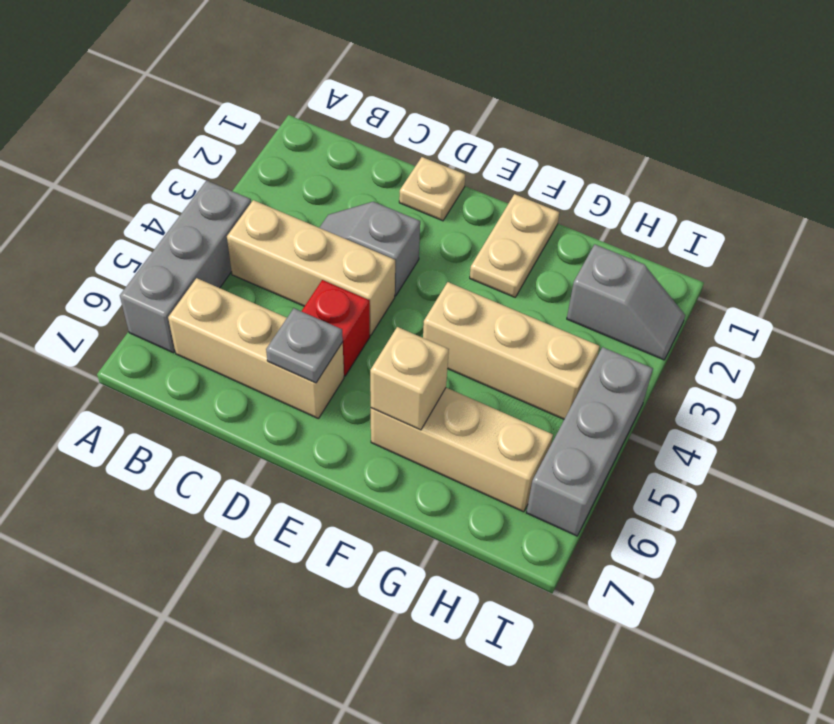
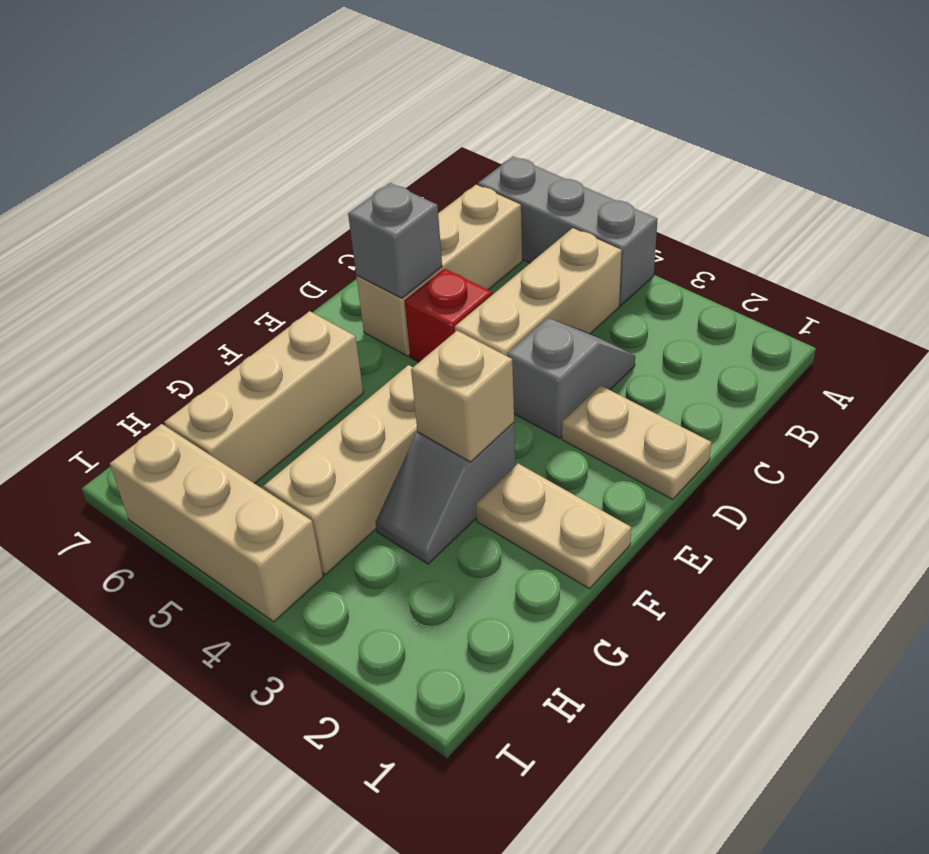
tan 1x1 plate [399,157,465,221] -> tan 1x2 plate [562,385,711,499]
grey 1x1 plate [266,308,343,383] -> grey 1x1 brick [348,183,442,298]
tan 1x1 brick [370,327,449,430] -> tan 1x1 brick moved to [411,331,514,462]
grey 1x2 slope [567,244,685,360] -> grey 1x2 slope moved to [376,423,516,564]
grey 1x3 brick [526,347,653,536] -> tan 1x3 brick [110,424,323,622]

